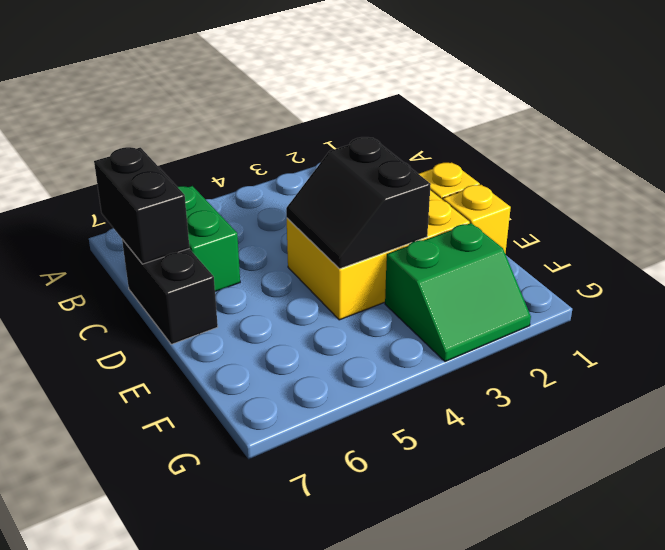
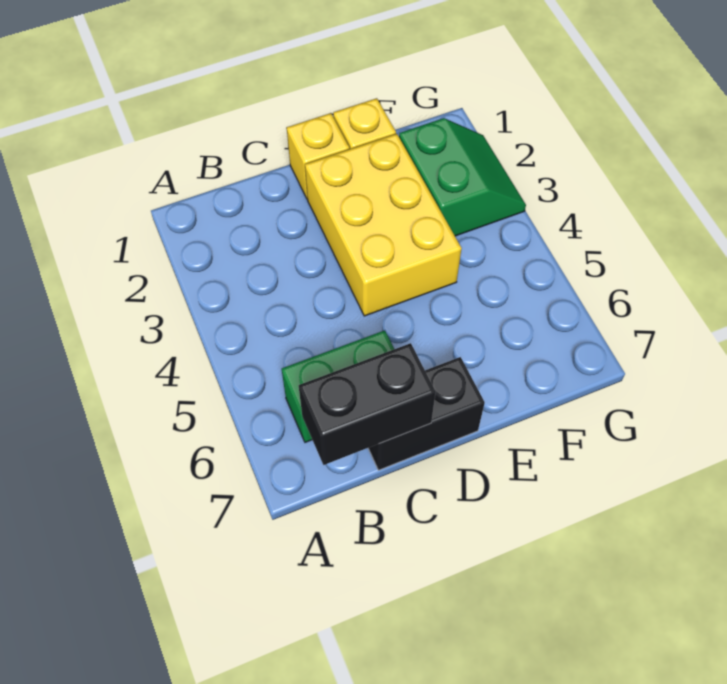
black 2x2 slope [286,137,431,269] -> none

